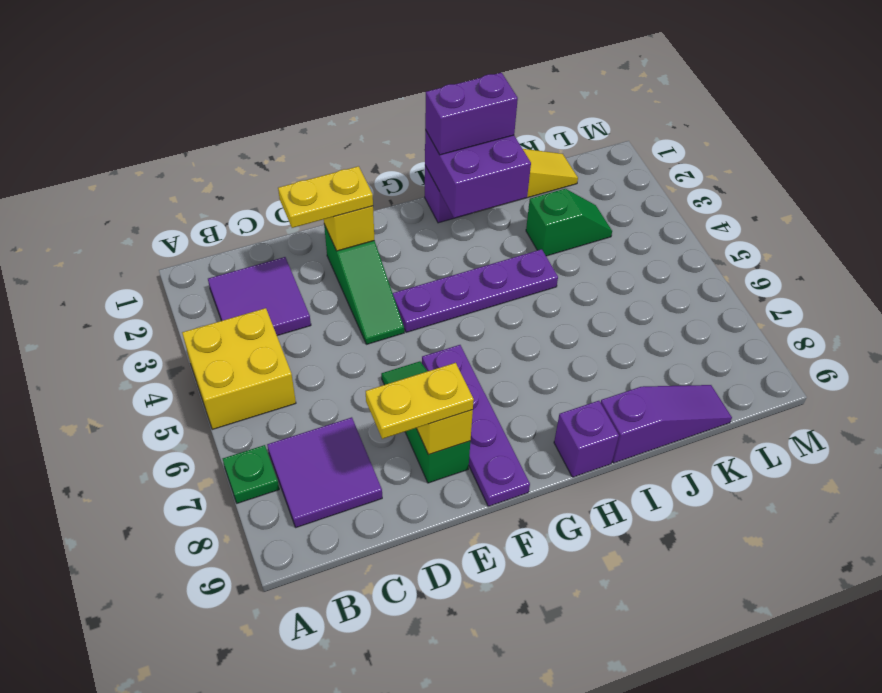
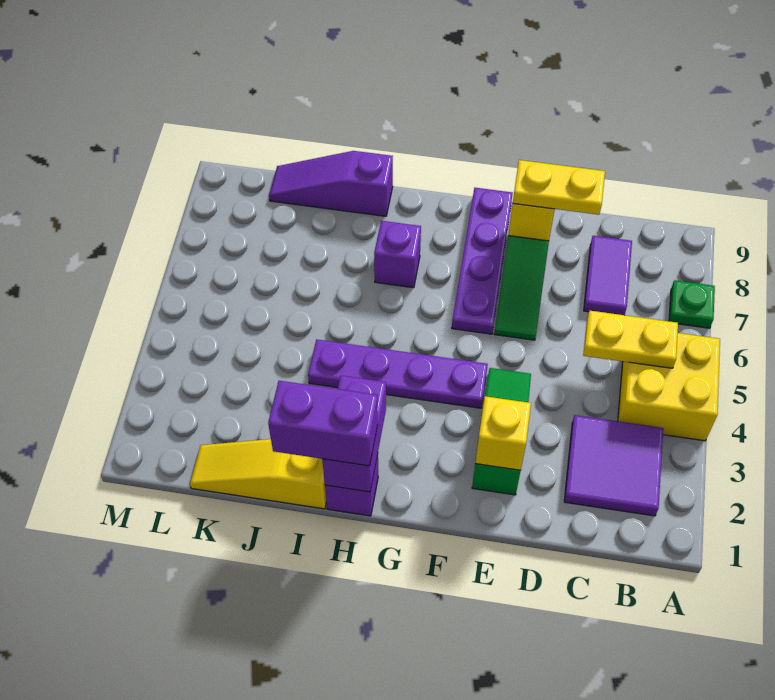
purple 2x2 tile [267,417,382,527] -> purple 1x2 tile [584,236,632,315]
yellow 1x2 plate [278,166,373,228] -> yellow 1x2 plate moved to [583,311,678,368]
purple 2x2 brick [425,130,531,218] -> purple 1x2 brick [322,376,386,492]
purple 1x1 brick [554,401,619,477] -> purple 1x1 brick moved to [374,221,421,288]
green 1x2 slope [526,189,612,256] -> none

